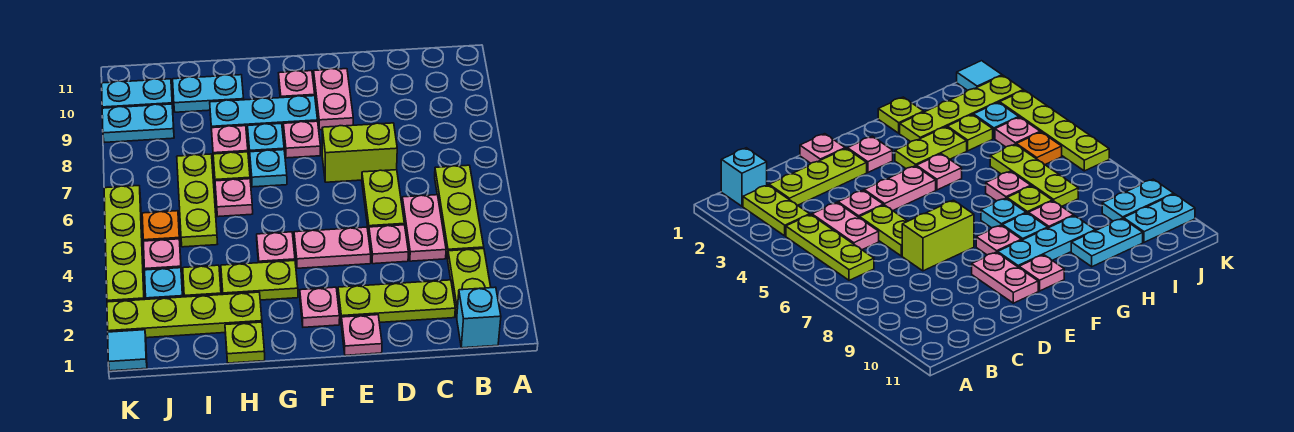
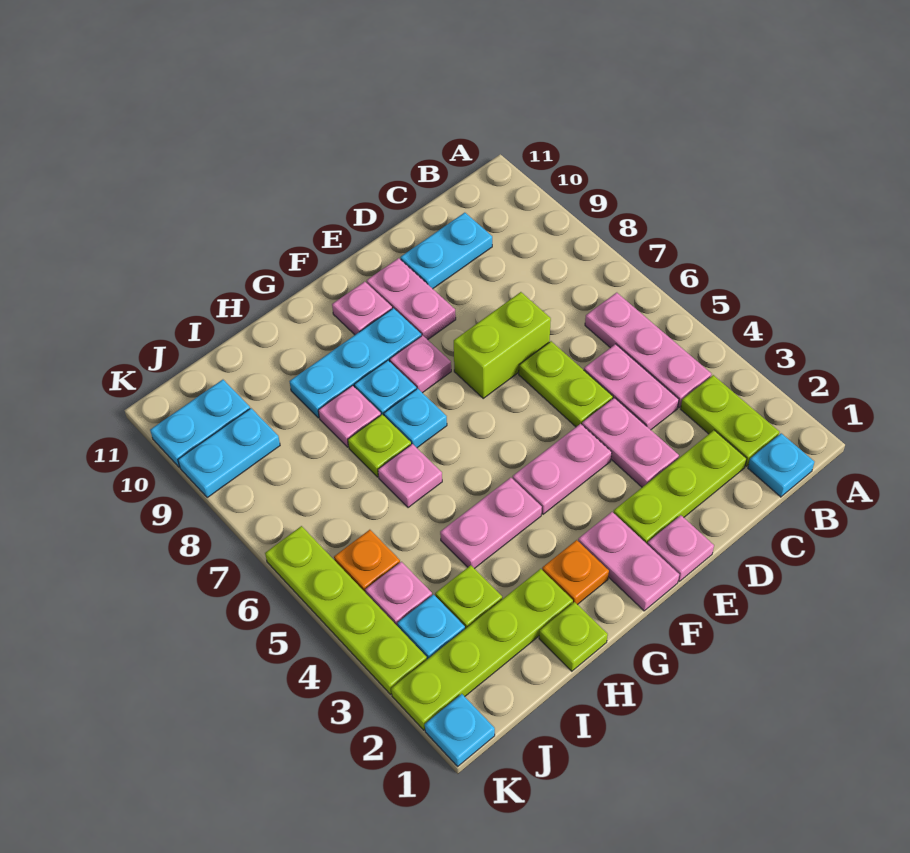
cyan 1x1 brick [457,287,501,348] -> cyan 1x1 plate [748,433,814,497]
lime 1x3 plate [435,165,484,259] -> pink 1x3 plate [585,293,711,408]
pink 1x1 plate [369,225,408,264] -> pink 1x2 plate [582,398,679,487]
pink 1x1 plate [300,287,340,327] -> pink 1x2 plate [578,512,679,611]
none -> orange 1x1 plate [542,540,609,605]
lime 1x2 plate [221,260,298,300] -> none
pink 1x1 plate [257,232,295,263] -> pink 1x2 plate [440,478,542,569]
cyan 1x2 plate [173,75,244,112] -> cyan 1x2 plate moved to [400,213,492,289]
lime 1x3 plate [177,154,217,247] -> none
cyan 1x1 tile [108,330,147,371] -> cyan 1x1 plate [425,694,495,766]

